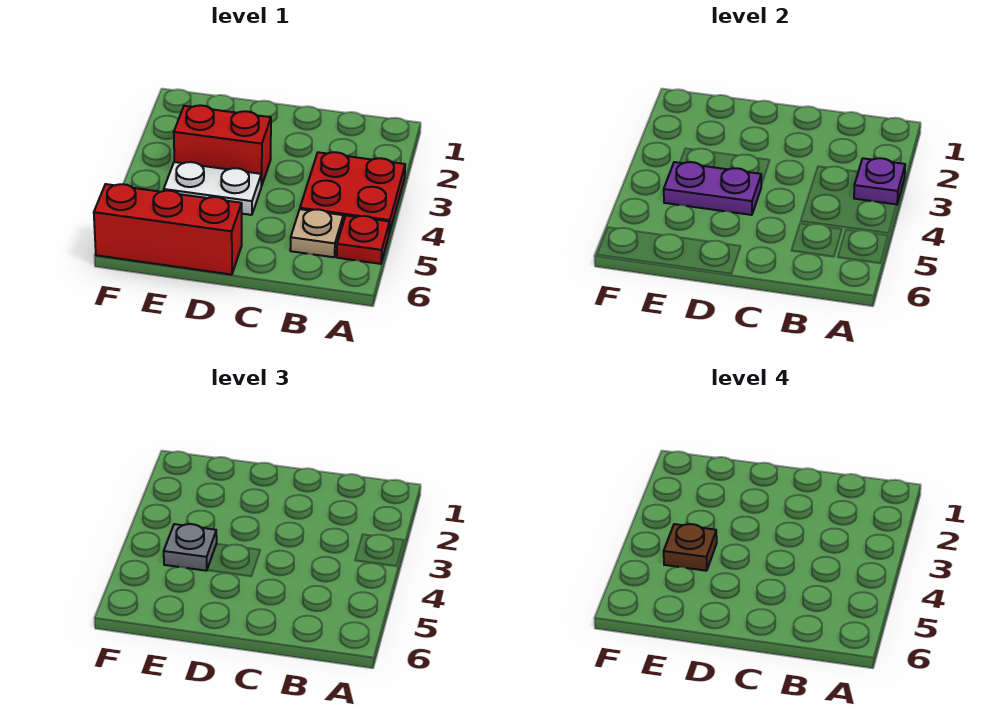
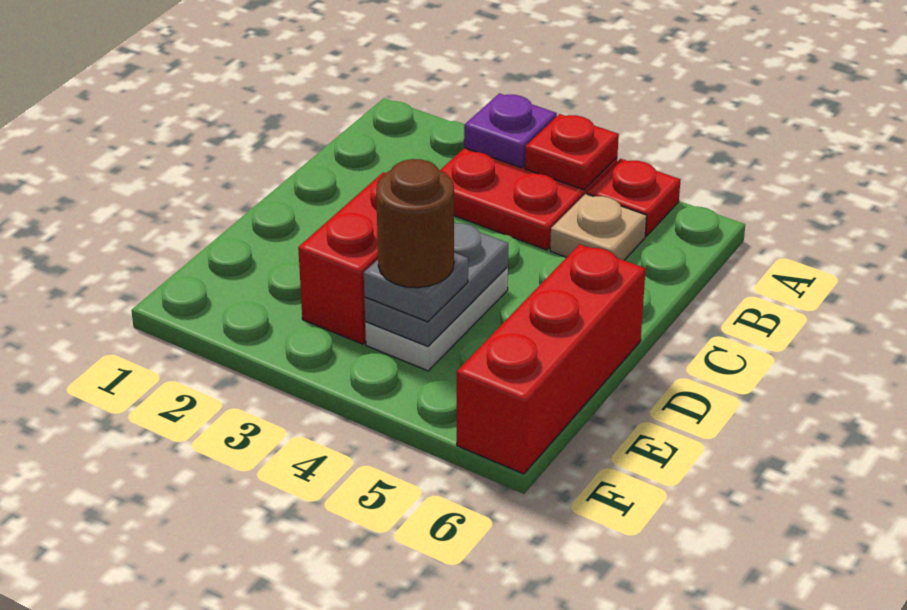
none -> red 1x1 plate [525,114,619,190]
purple 1x2 plate [664,162,761,215] -> grey 1x2 plate [364,223,508,346]
brown 1x1 plate [664,524,717,571] -> brown 1x1 round brick [376,159,454,288]

